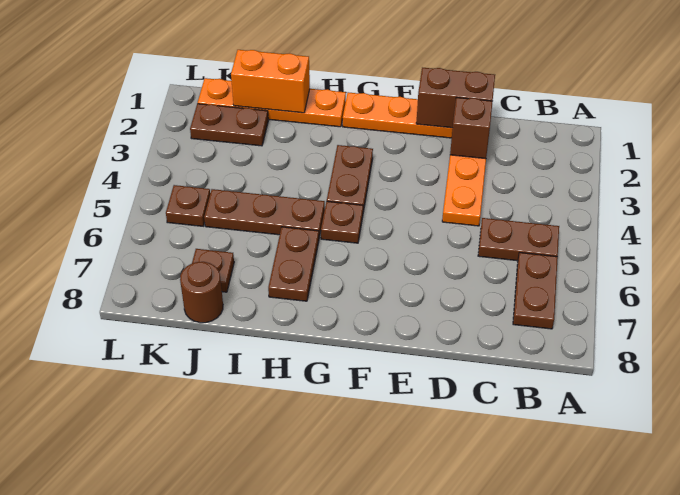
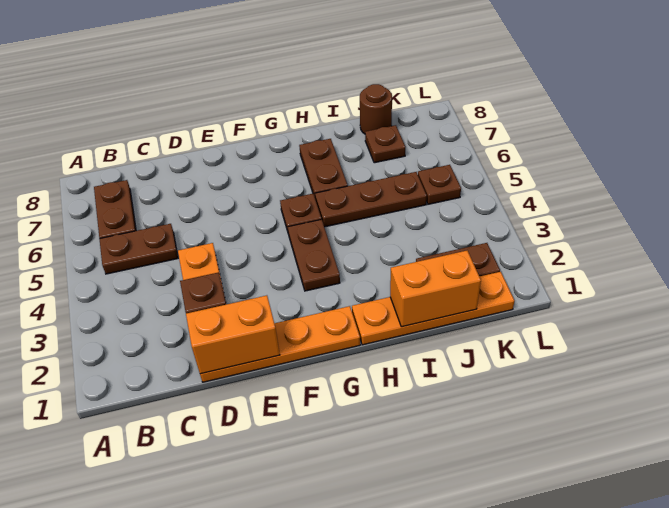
brown 1x2 brick [416,68,495,128] -> orange 1x2 brick [186,295,280,374]

